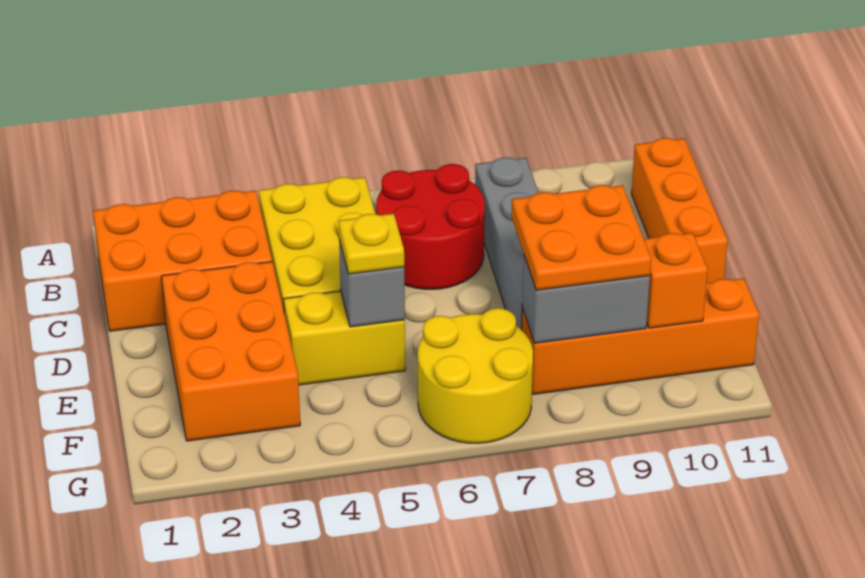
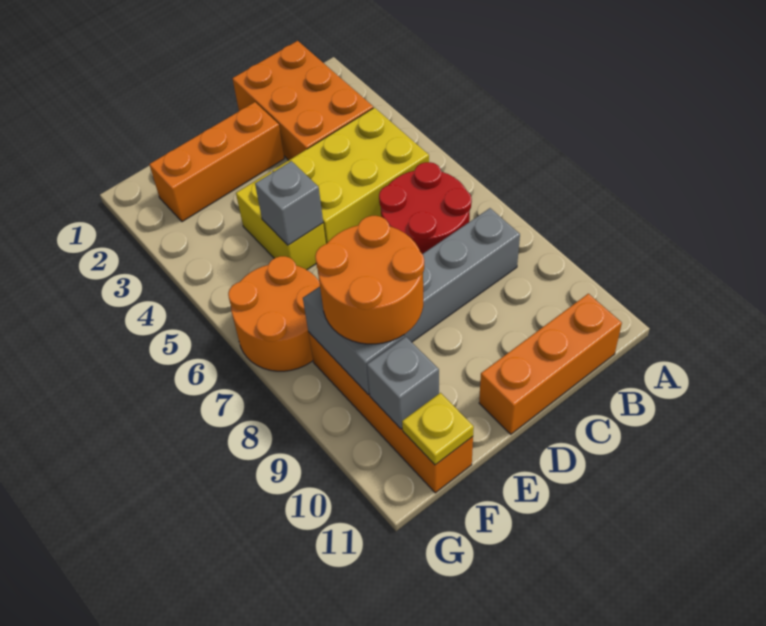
orange 2x3 brick [162,262,300,441] -> orange 1x3 brick [149,102,284,222]
yellow 1x1 plate [339,214,404,274] -> yellow 1x1 plate moved to [402,393,474,465]
orange 2x2 plate [511,185,651,290] -> orange 2x2 round brick [315,216,424,344]
yellow 2x2 round brick [418,308,533,443] -> orange 2x2 round brick [228,256,320,371]
orange 1x1 brick [644,233,708,328] -> grey 1x1 brick [367,337,439,429]

